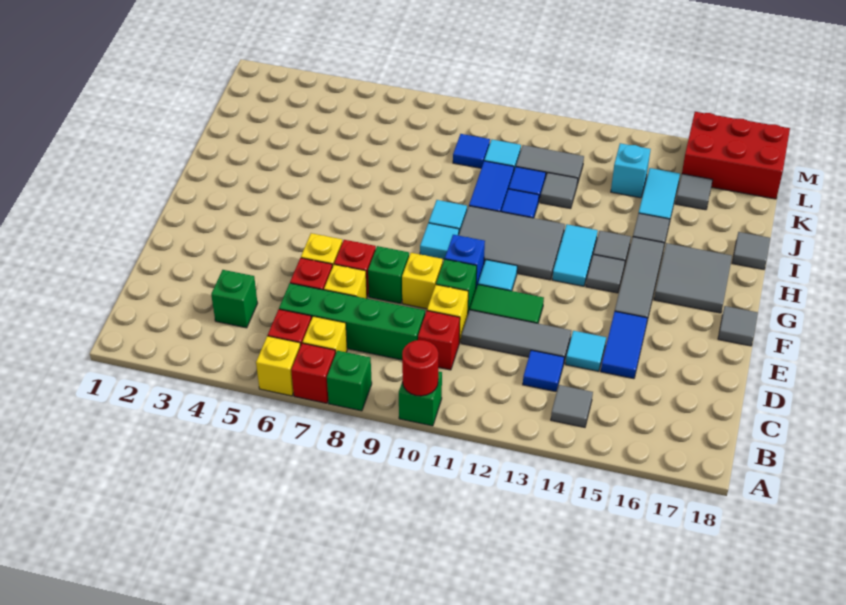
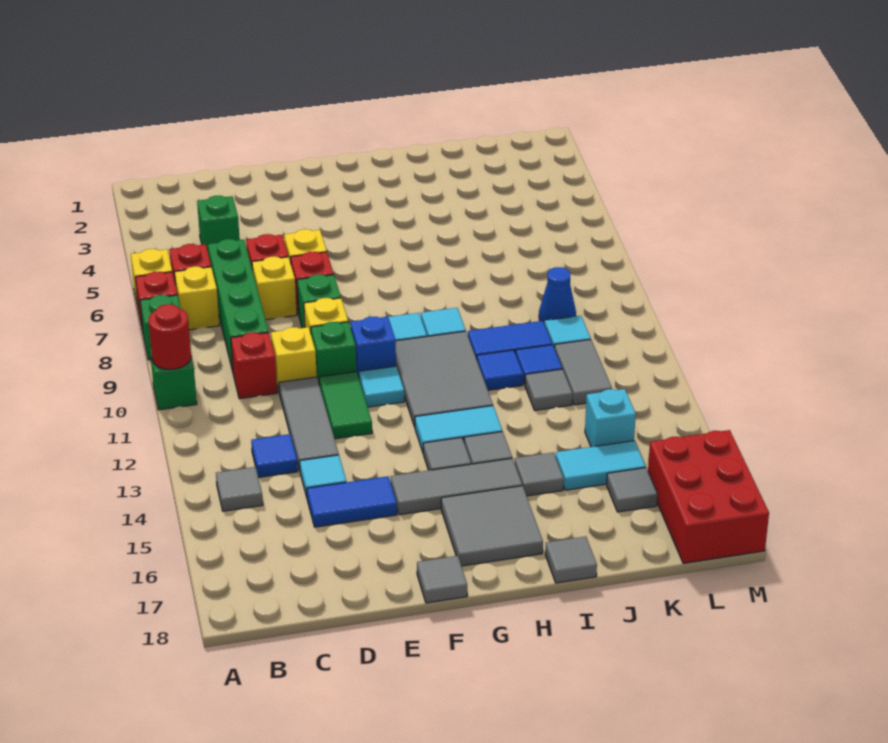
blue 1x1 tile [453,134,490,168] -> blue 1x1 cone [539,267,576,324]

